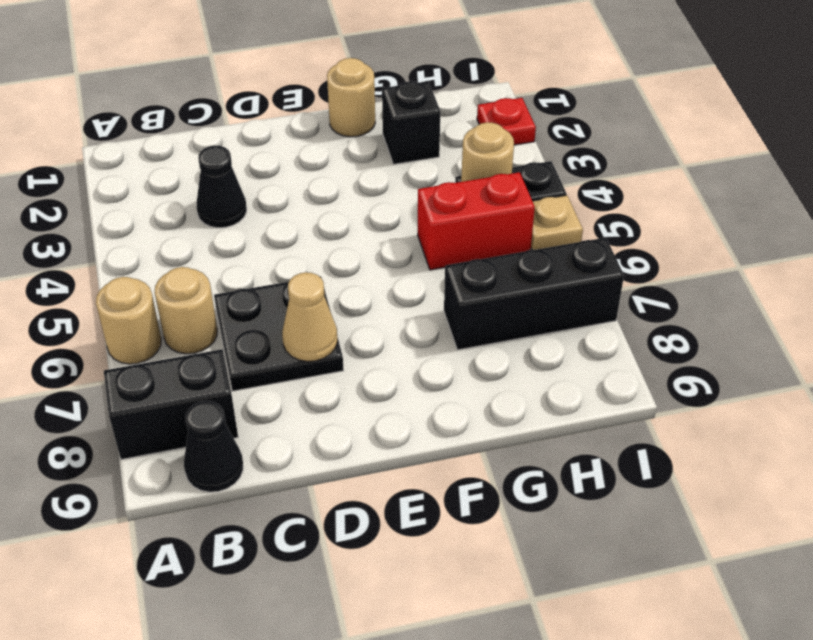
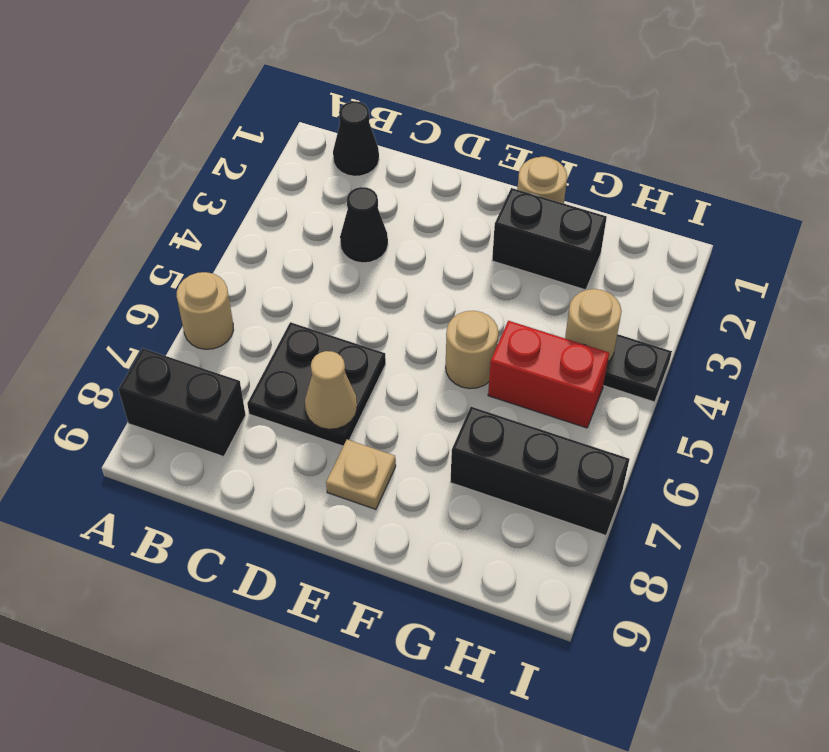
tan 1x1 round brick [155,267,217,354] -> tan 1x1 round brick moved to [446,311,498,389]
black 1x1 cone [184,401,243,492] -> black 1x1 cone moved to [333,101,379,176]
black 1x1 brick [382,81,440,164] -> black 1x2 brick [492,188,607,290]
red 1x1 plate [477,98,536,145] -> none
tan 1x1 plate [531,195,583,250] -> tan 1x1 plate moved to [326,440,396,509]

